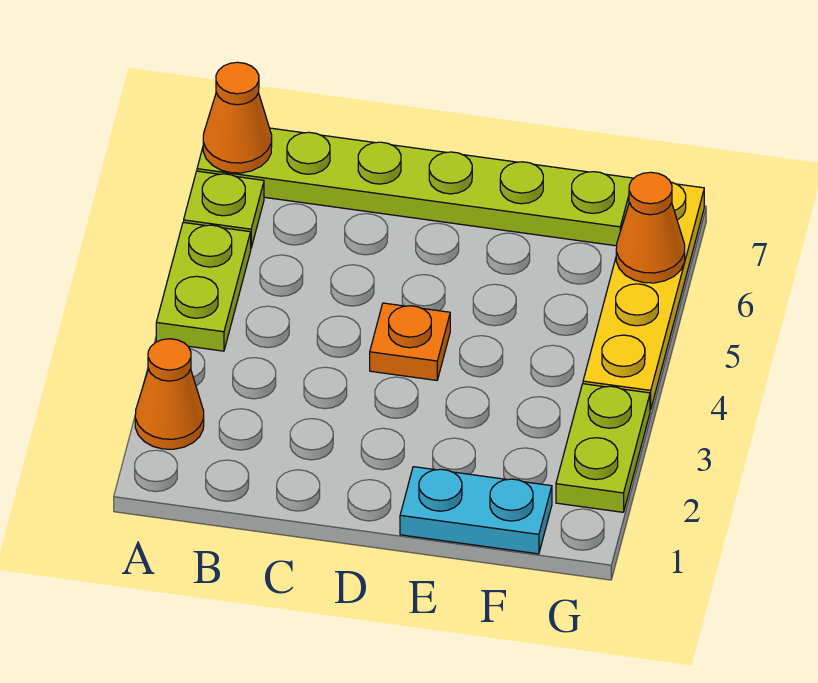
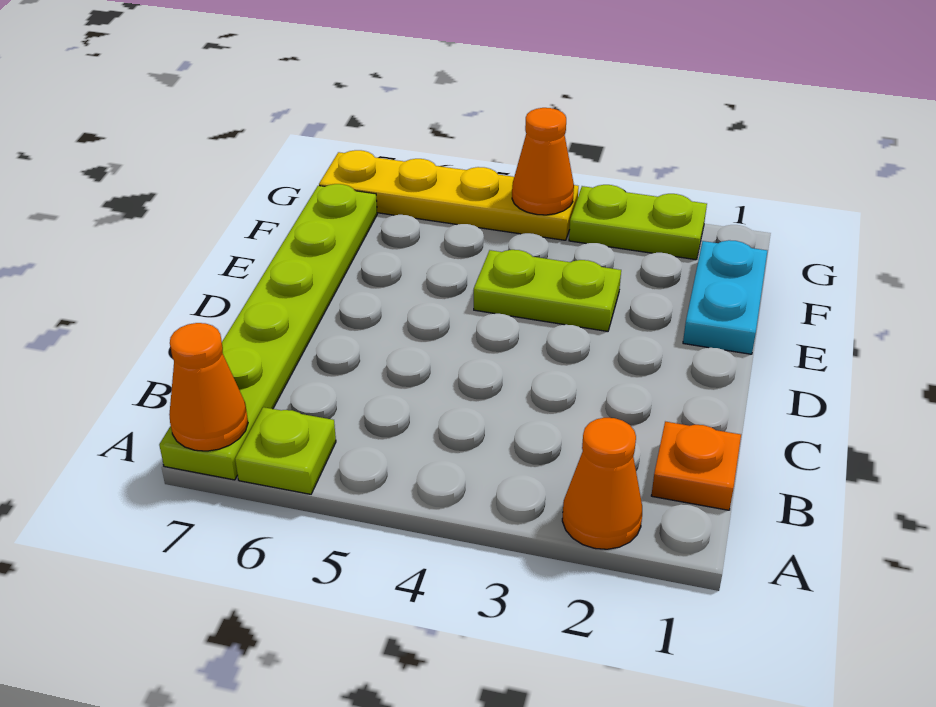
lime 1x2 plate [156,222,251,351] -> lime 1x2 plate moved to [474,250,621,331]
orange 1x1 plate [370,303,450,380] -> orange 1x1 plate moved to [651,422,741,510]
orange 1x1 cone [616,172,685,283] -> orange 1x1 cone moved to [512,108,574,215]

